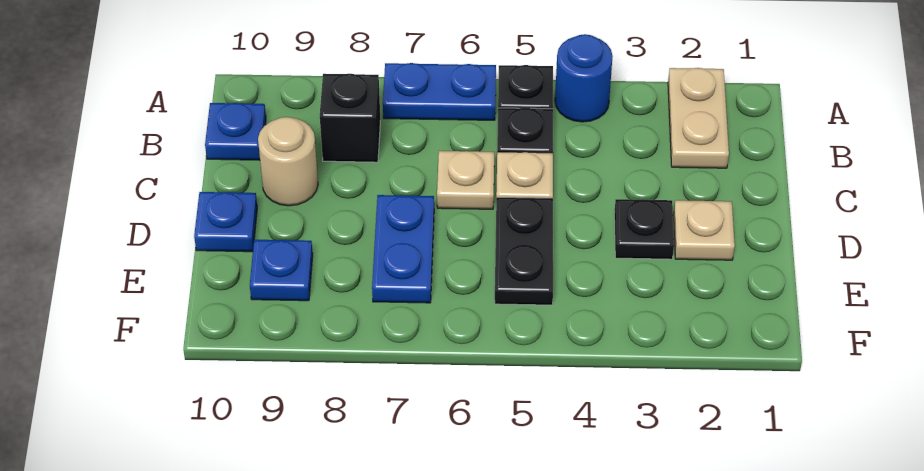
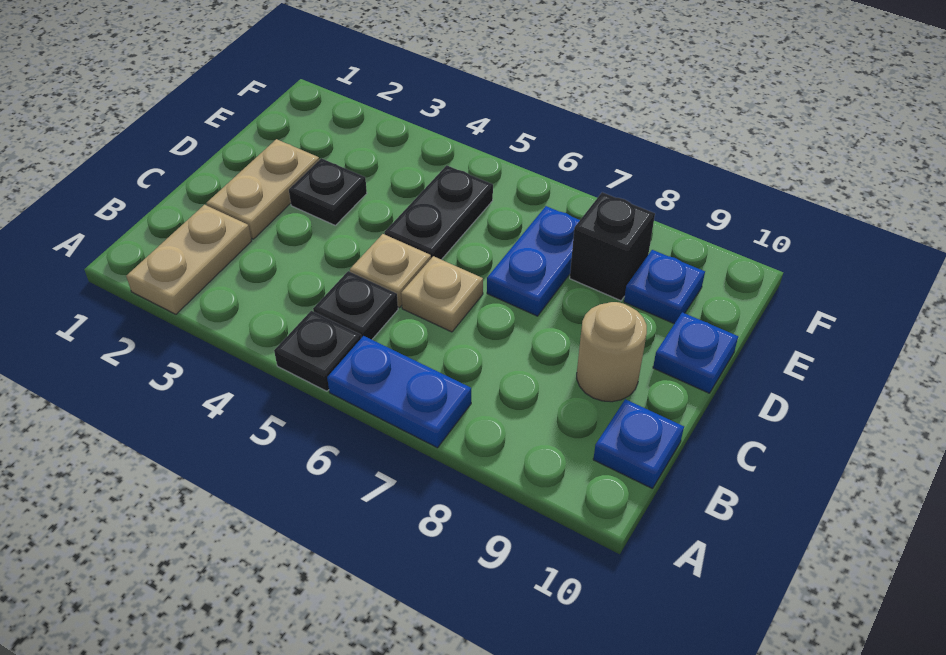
blue 1x1 round brick [555,34,612,122] -> none
black 1x1 brick [320,74,380,162] -> black 1x1 brick moved to [570,192,655,301]
tan 1x1 plate [674,200,735,260] -> tan 1x2 plate [206,139,319,239]

